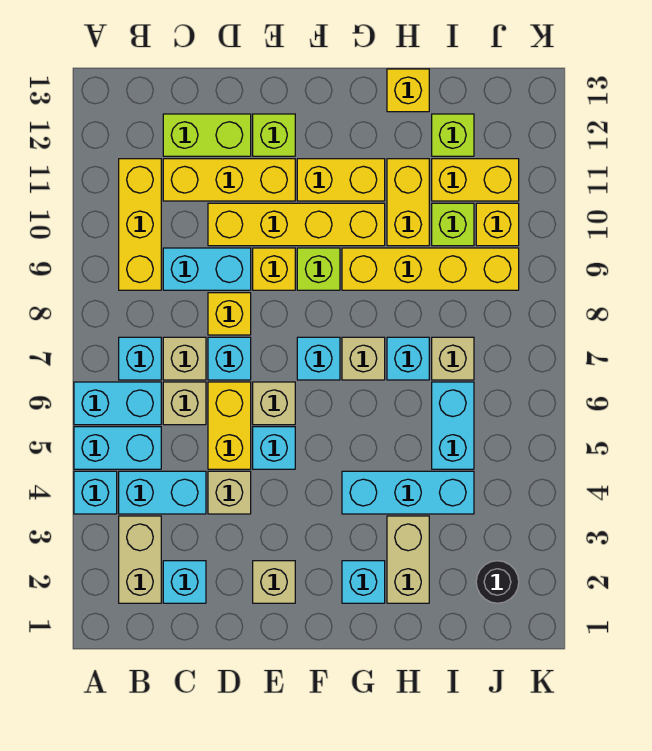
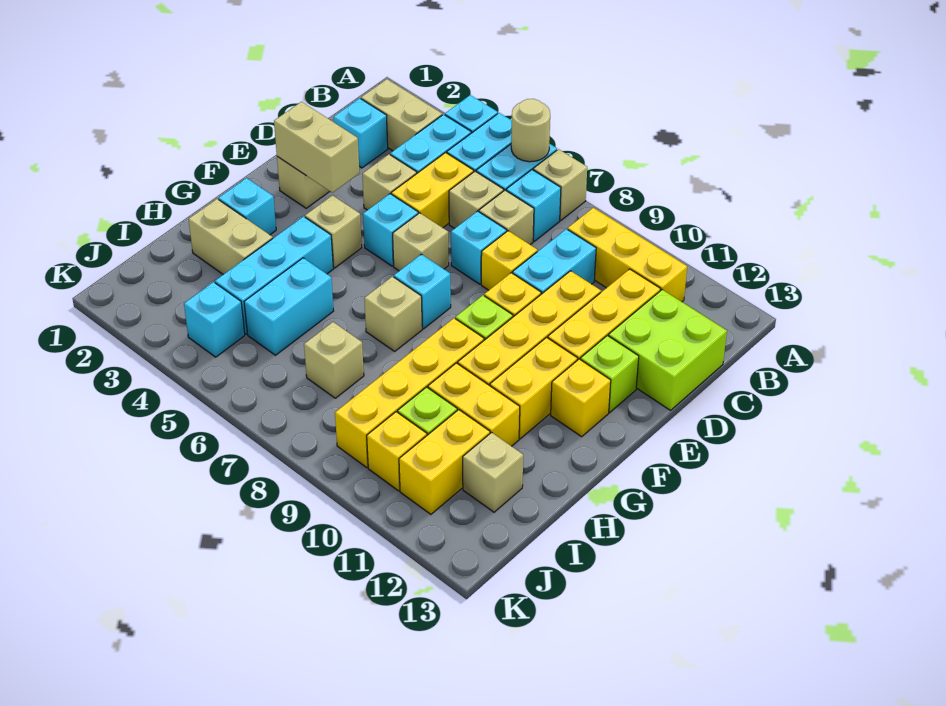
none -> tan 1x1 round brick [511,99,550,162]
none -> tan 1x1 brick [533,149,587,220]
lime 1x2 brick [163,114,251,156] -> lime 2x2 brick [609,290,727,410]
yellow 1x2 brick [208,382,251,469] -> yellow 1x2 brick turned to [391,153,474,228]
none -> tan 1x2 brick [274,102,359,193]
none -> tan 1x1 brick [305,195,362,268]
cyan 1x1 brick [387,337,429,380] -> cyan 1x1 brick moved to [184,282,245,357]
yellow 1x1 brick [387,69,429,112] -> yellow 1x1 brick moved to [551,359,611,437]
cyan 1x2 brick [432,382,474,469] -> cyan 1x2 brick turned to [244,258,333,355]
lime 1x1 brick [432,114,474,156] -> tan 1x1 brick [463,432,523,512]
black 1x1 round brick [476,561,519,603] -> none

